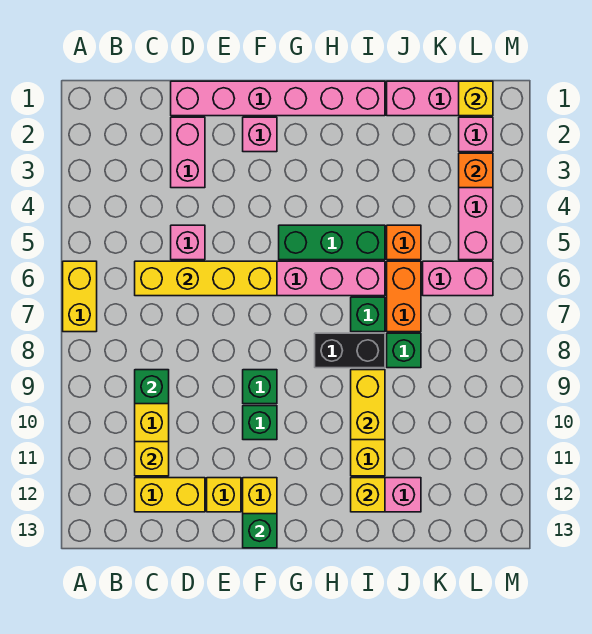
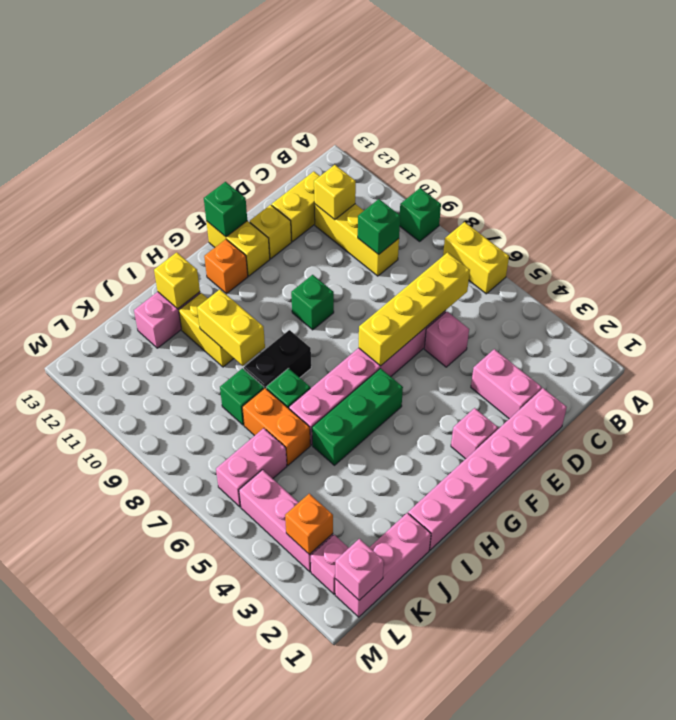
green 1x1 brick [243,406,277,440] -> green 1x1 brick moved to [400,188,441,241]
orange 1x1 brick [387,225,421,260] -> orange 1x1 brick moved to [204,239,248,294]
yellow 1x1 brick [459,81,493,116] -> pink 1x1 brick [335,539,384,600]

